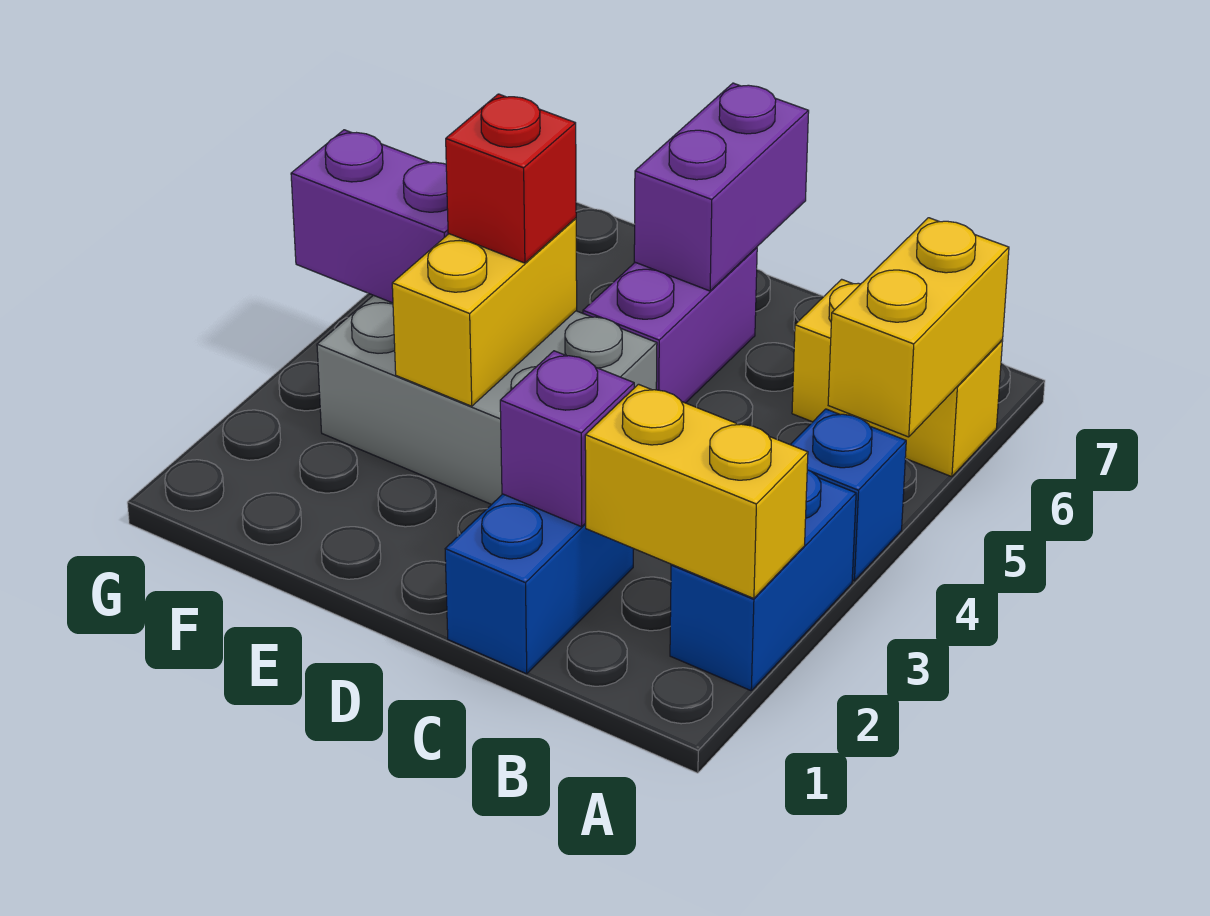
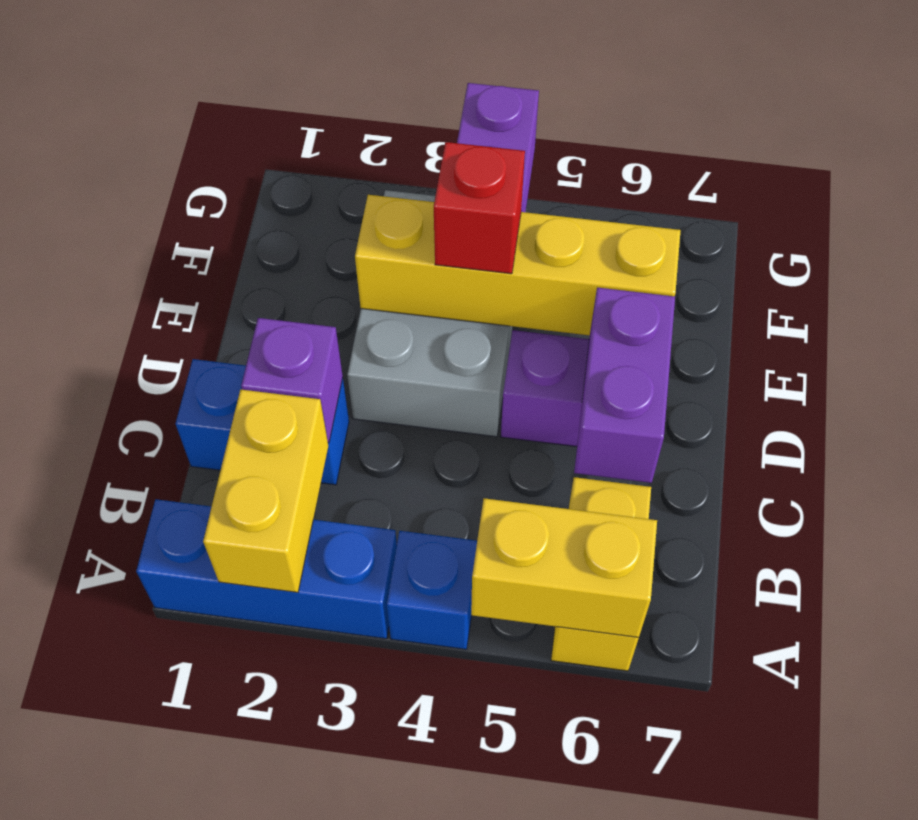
blue 1x2 brick [670,470,856,691] -> blue 1x3 brick [136,499,397,639]
purple 1x2 brick [634,83,809,291] -> purple 1x2 brick turned to [574,288,675,483]
yellow 1x2 brick [392,218,577,406] -> yellow 1x4 brick [355,195,681,336]

